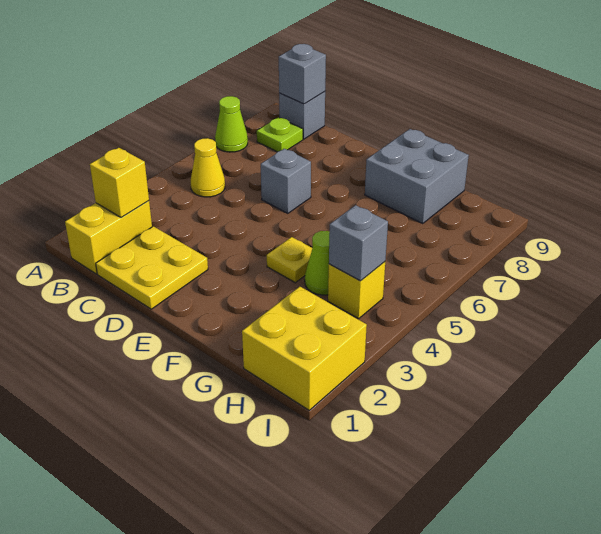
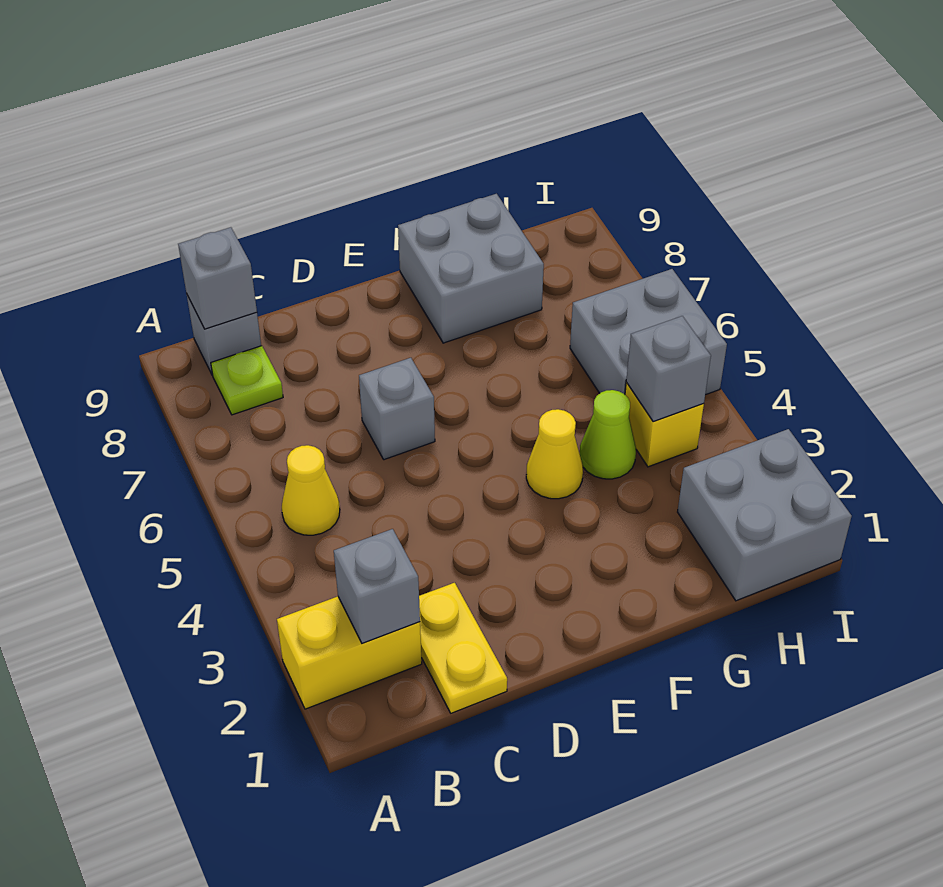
lime 1x1 cone [215,96,248,152] -> none
yellow 1x2 brick [65,201,152,274] -> yellow 1x2 brick turned to [277,596,422,709]
yellow 1x1 brick [90,148,149,218] -> grey 1x1 brick [334,529,420,643]
yellow 2x2 plate [96,226,208,309] -> yellow 1x2 plate [419,583,507,713]
yellow 1x1 plate [267,237,312,283] -> yellow 1x1 cone [526,409,583,499]
yellow 2x2 brick [242,287,367,410] -> grey 2x2 brick [678,429,852,601]
none -> grey 2x2 brick [570,269,727,395]

